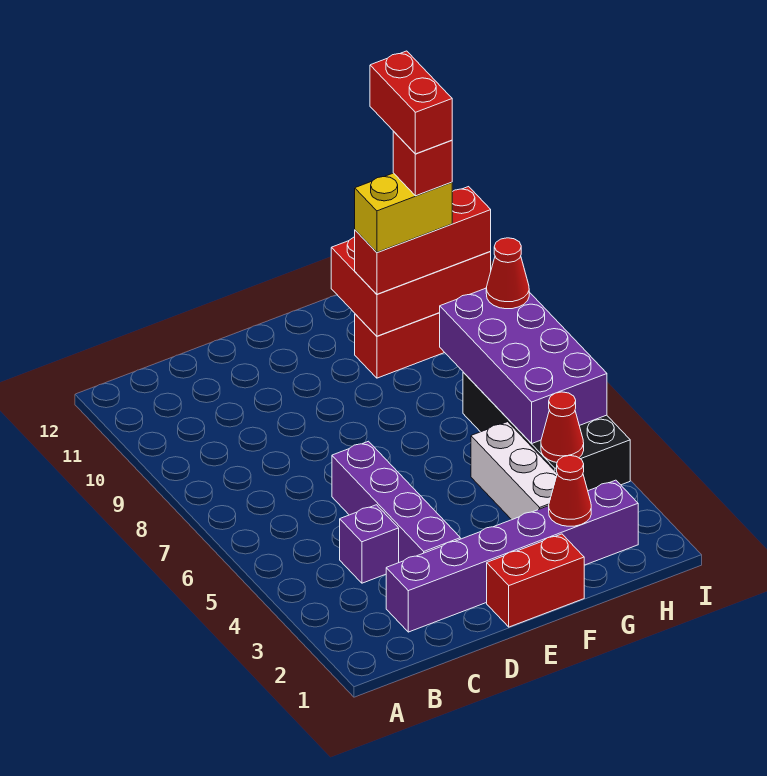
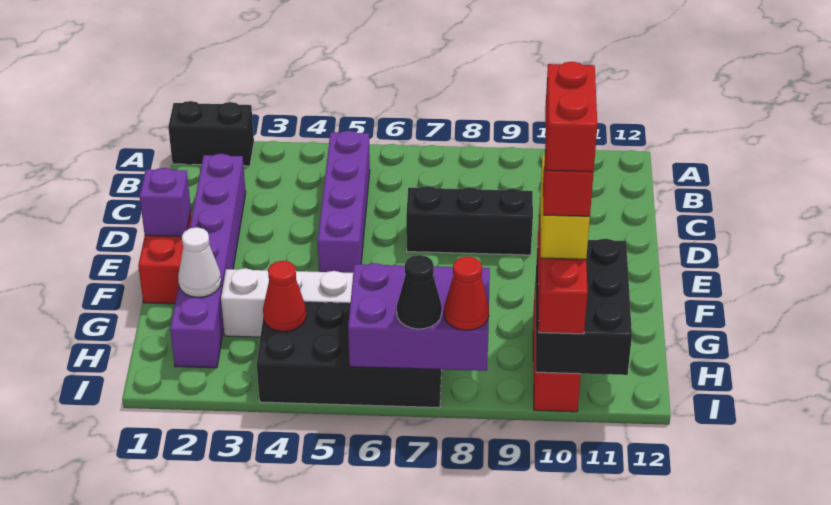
none -> black 1x2 brick [168,101,254,166]
purple 1x1 brick [340,505,399,583] -> purple 1x1 brick moved to [140,168,191,236]
purple 1x4 brick [332,441,460,562] -> purple 1x4 brick turned to [318,131,370,273]
none -> black 1x3 brick [406,186,533,255]
red 1x1 cone [549,456,591,526] -> white 1x1 cone [178,227,221,297]
red 2x3 brick [331,237,491,336] -> black 2x3 brick [535,239,632,375]
purple 2x4 brick [440,288,607,444] -> purple 2x3 brick [348,263,490,371]
red 1x2 brick [370,51,452,154] -> red 1x2 brick turned to [545,62,597,172]
none -> black 1x1 cone [397,255,442,329]

